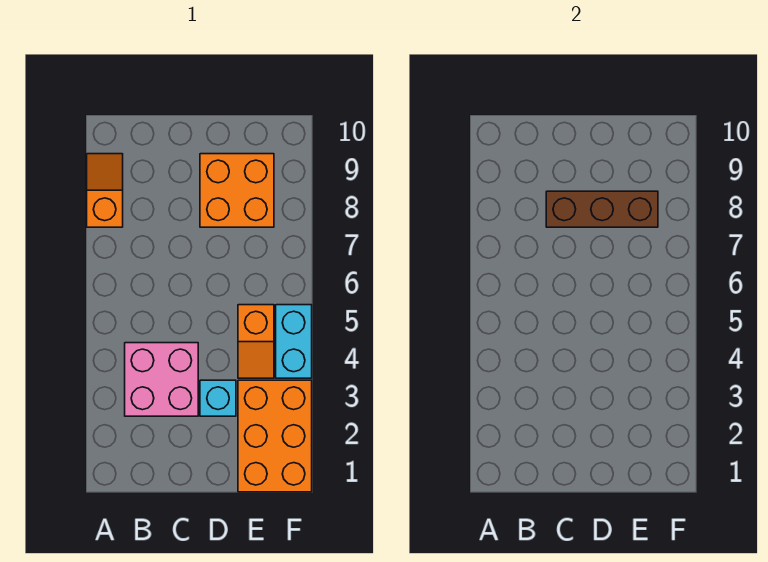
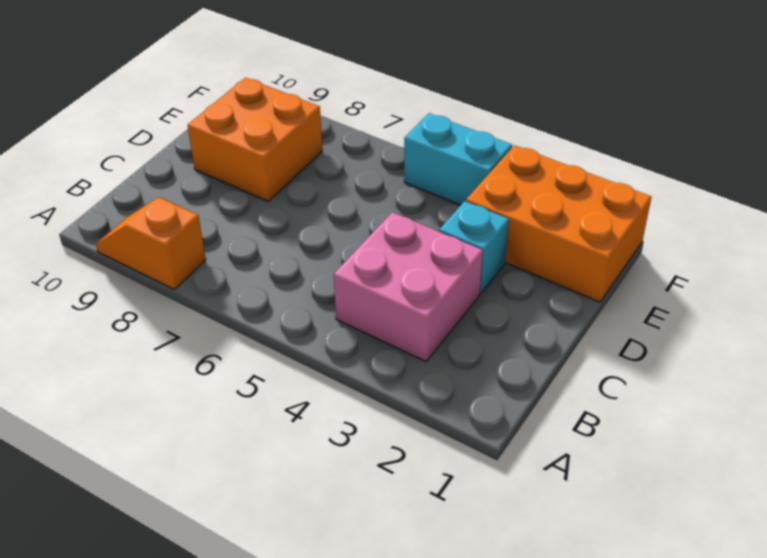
brown 1x3 brick [546,191,658,227] -> none
orange 1x2 slope [238,305,274,378] -> none

